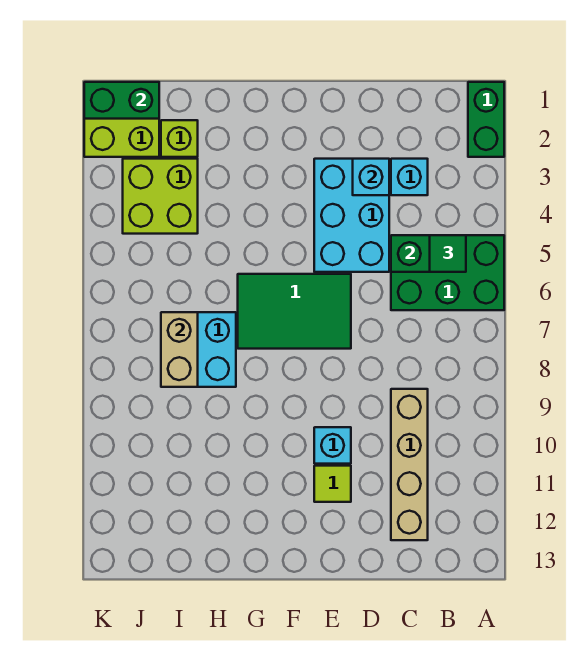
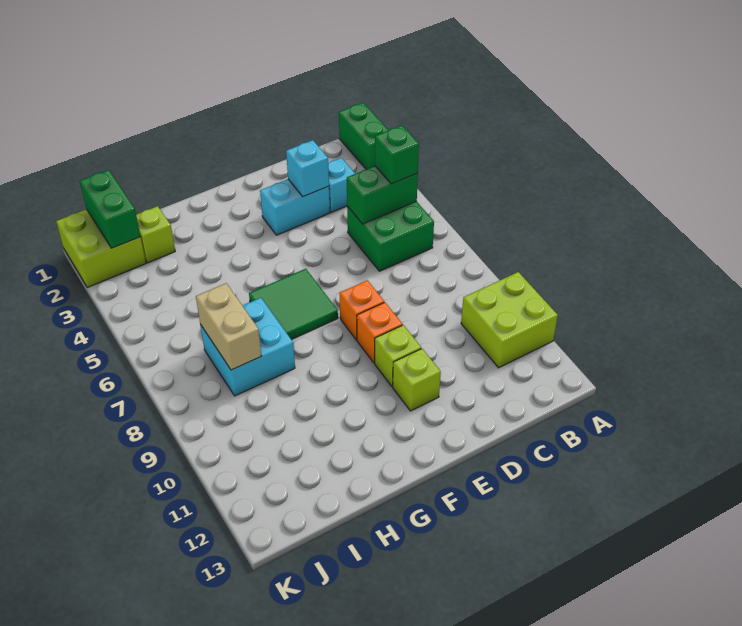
green 2x3 brick [391,235,504,310] -> green 2x2 brick [347,201,434,271]
green 1x1 tile [430,235,466,272] -> green 1x1 brick [375,125,419,184]
tan 1x4 brick [391,389,428,540] -> none
cyan 2x3 brick [314,159,389,272] -> cyan 1x2 brick [260,179,330,235]
green 2x3 tile [238,274,351,349] -> green 2x2 tile [249,269,338,340]
none -> orange 1x1 brick [339,280,384,340]
none -> orange 1x1 brick [357,302,403,363]
cyan 1x1 brick [314,427,351,464] -> lime 1x1 brick [375,325,421,386]
lime 1x1 tile [314,466,351,502] -> lime 1x1 brick [393,349,441,411]
lime 2x2 brick [123,159,198,234] -> lime 2x2 brick moved to [461,272,558,368]
green 1x2 brick [84,82,159,119] -> green 1x2 brick turned to [80,170,141,248]

